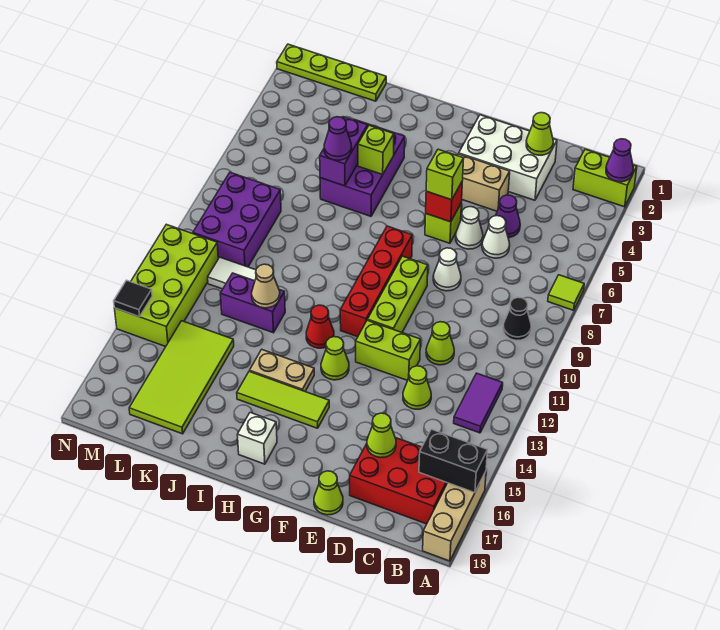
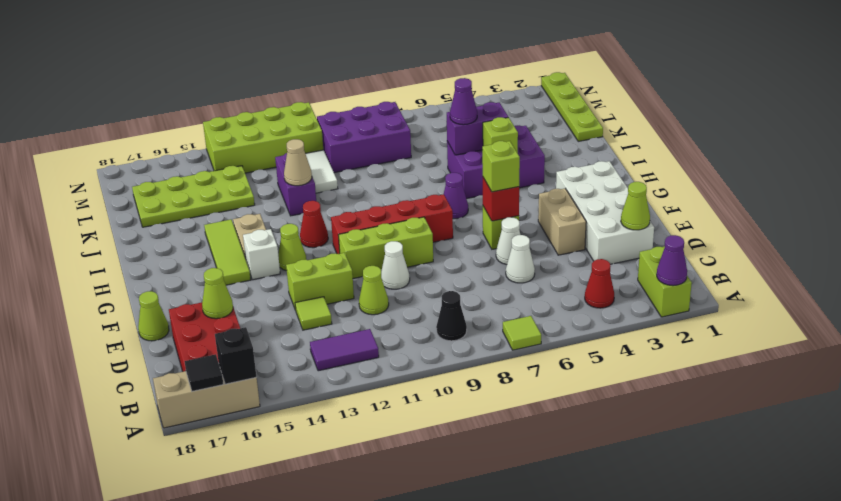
black 1x2 brick [419,429,487,493] -> black 1x1 brick [215,327,256,384]
none -> red 1x1 cone [585,259,614,308]
white 2x3 brick [459,115,557,200] -> white 2x4 brick [556,161,654,264]
purple 1x1 cone [496,195,520,238] -> purple 1x1 cone moved to [444,173,468,219]
lime 1x1 cone [403,366,431,409] -> lime 1x1 tile [295,297,332,330]
white 1x1 cone [433,248,461,291] -> white 1x1 cone moved to [381,241,410,289]
lime 1x2 brick [356,320,420,381] -> lime 1x2 brick turned to [286,253,354,310]
white 1x1 brick [237,413,277,464] -> white 1x1 brick moved to [243,229,280,280]
lime 2x4 tile [129,321,234,434] -> lime 2x4 plate [132,166,255,227]
black 1x1 tile [114,280,152,317] -> black 1x1 tile moved to [185,354,223,391]

